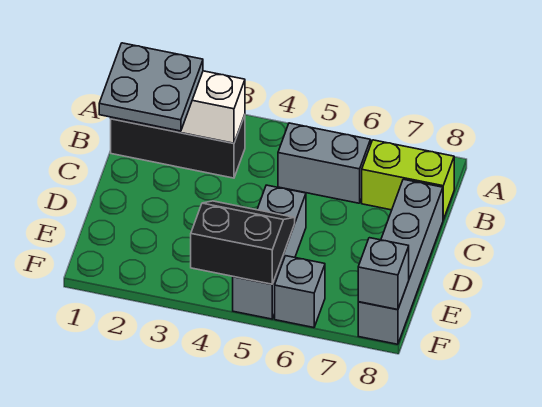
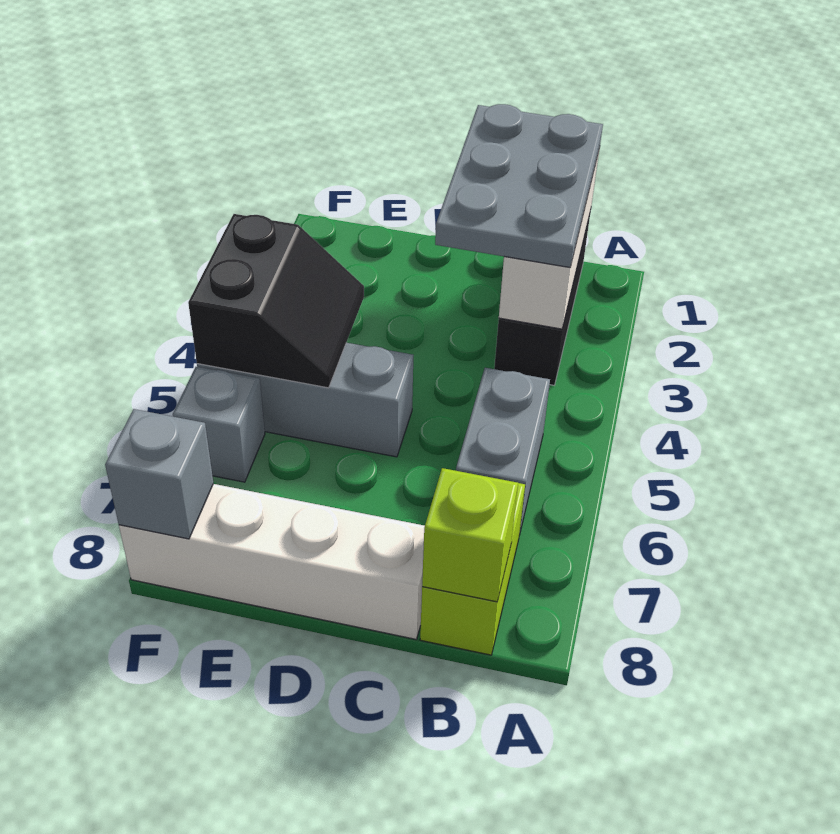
grey 2x2 plate [99,43,203,131] -> grey 2x3 plate [435,104,603,267]
none -> lime 1x1 brick [422,468,518,602]
grey 1x4 brick [358,179,443,344] -> white 1x4 brick [119,484,425,639]

